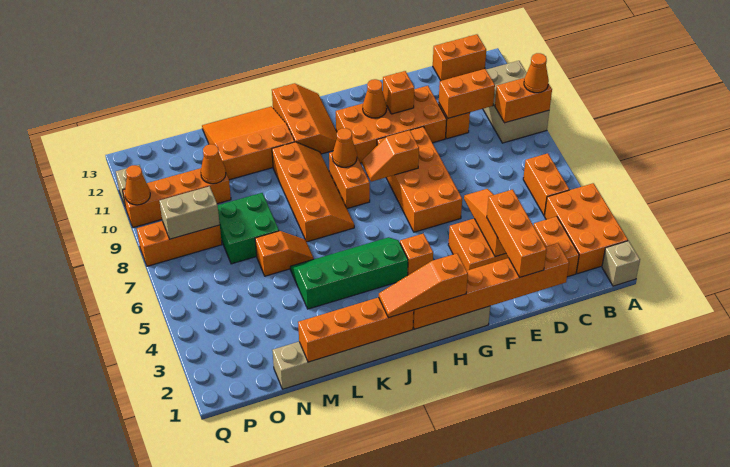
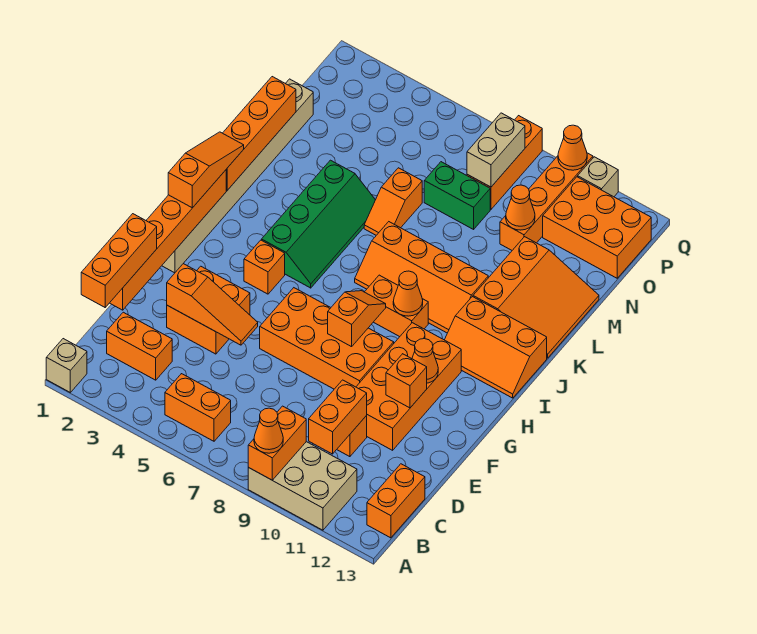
orange 2x3 brick [545,183,628,274] -> orange 2x3 brick moved to [543,177,651,278]
orange 1x3 brick [487,190,547,277] -> orange 1x3 brick turned to [81,214,157,307]
green 2x2 brick [218,193,279,264] -> green 1x2 brick [424,162,490,229]

